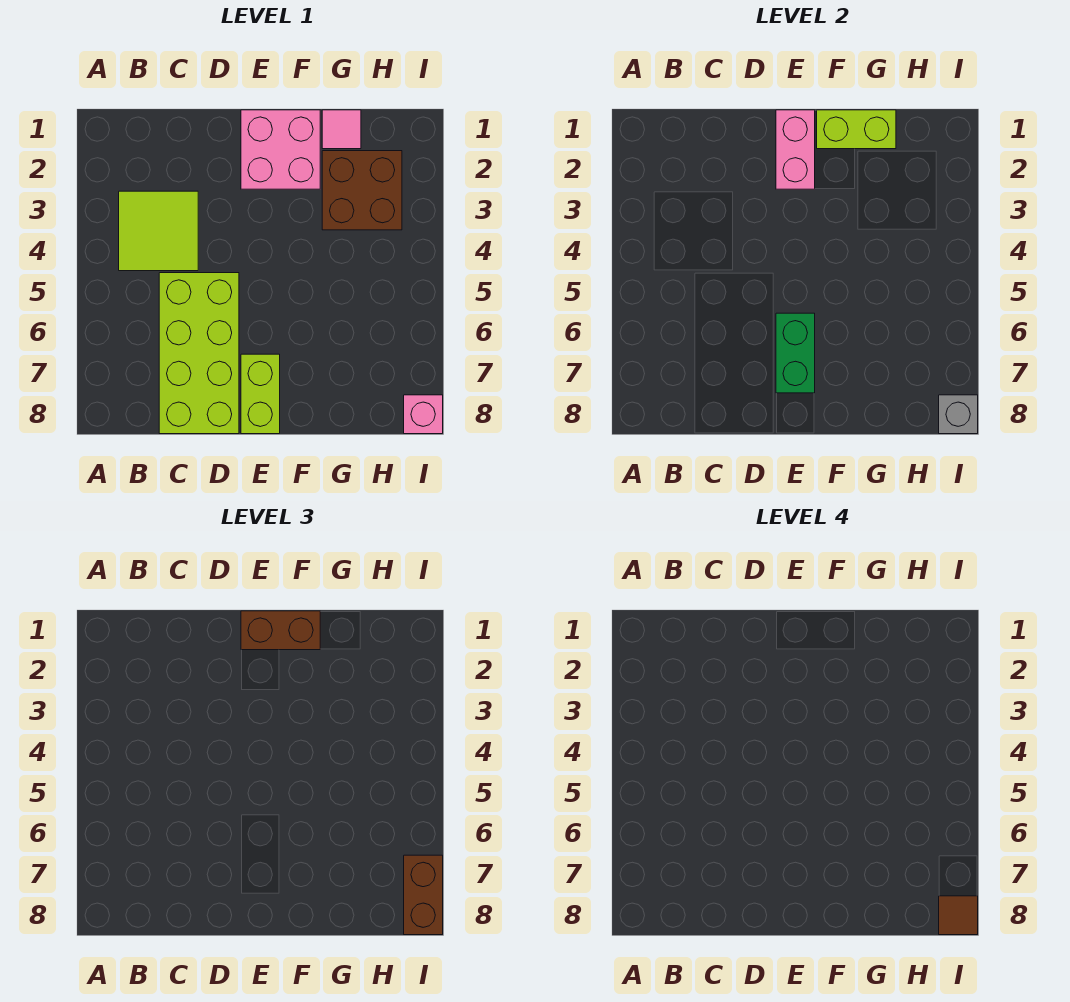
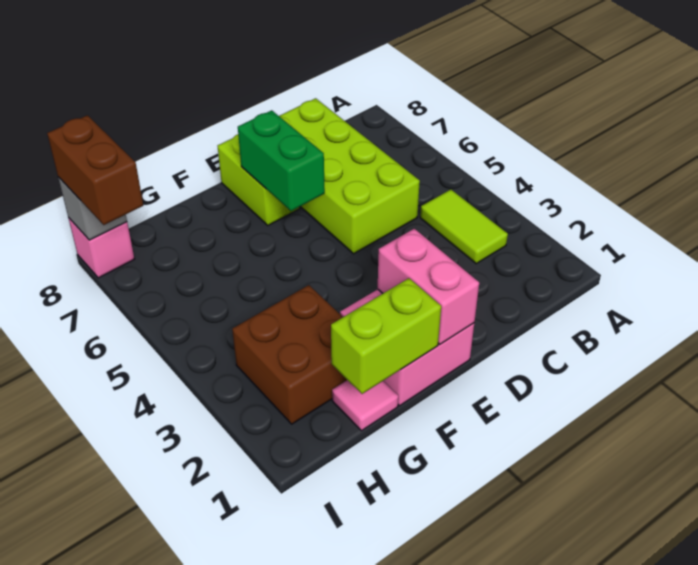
lime 2x2 tile [119,191,198,271] -> lime 1x2 tile [420,190,508,264]
brown 1x2 brick [241,611,320,650] -> none
brown 1x1 tile [939,896,978,935] -> none

